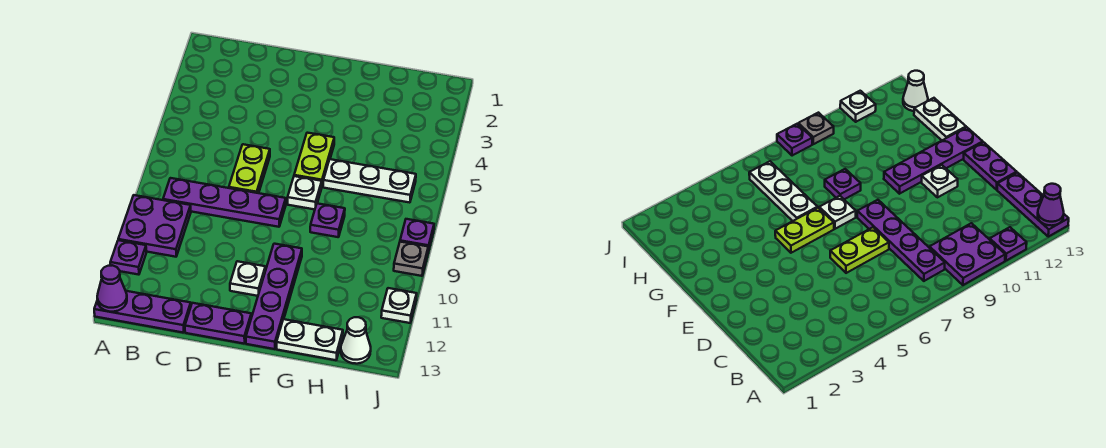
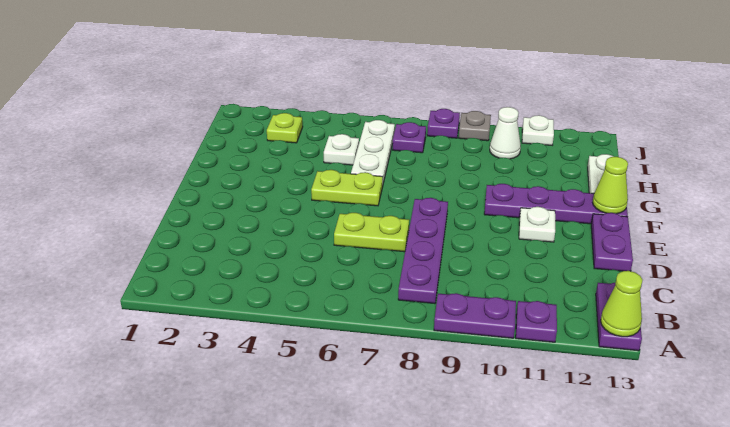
purple 2x2 plate [118,195,191,257] -> purple 1x2 plate [434,293,516,338]
purple 1x3 plate [94,291,191,333] -> purple 1x2 plate [596,283,642,351]
purple 1x1 cone [97,265,127,312] -> lime 1x1 cone [601,271,642,337]
white 1x1 plate [288,176,322,209] -> white 1x1 plate moved to [324,134,359,165]
none -> lime 1x1 cone [593,157,628,214]
purple 1x1 plate [310,203,345,237] -> purple 1x1 plate moved to [393,122,426,153]
none -> lime 1x1 plate [267,113,303,143]
white 1x1 cone [341,317,371,364] -> white 1x1 cone moved to [490,107,521,159]

